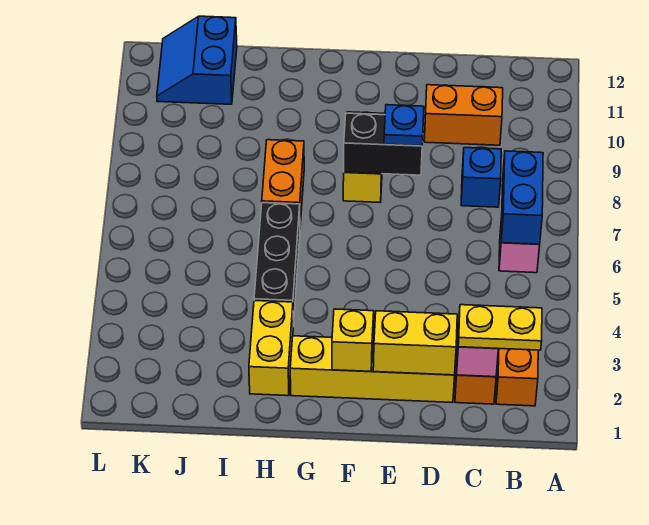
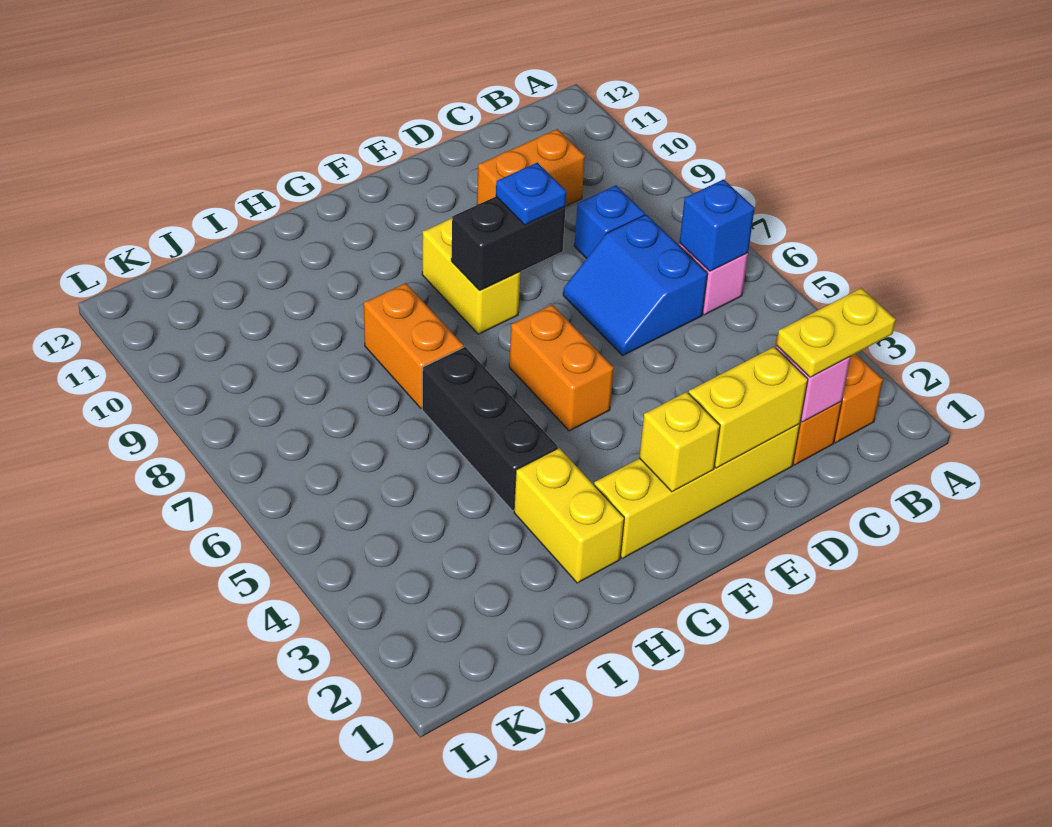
blue 1x2 brick [501,151,543,244] -> blue 1x1 brick [680,179,755,271]
none -> orange 1x2 brick [509,305,614,431]
blue 2x2 slope [157,16,237,104] -> blue 2x2 slope moved to [563,214,708,356]

